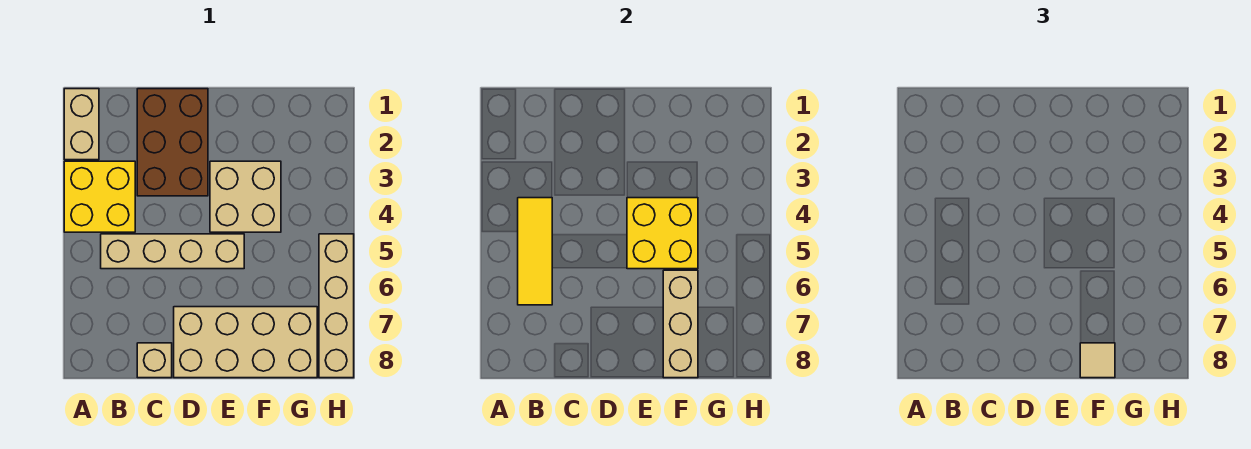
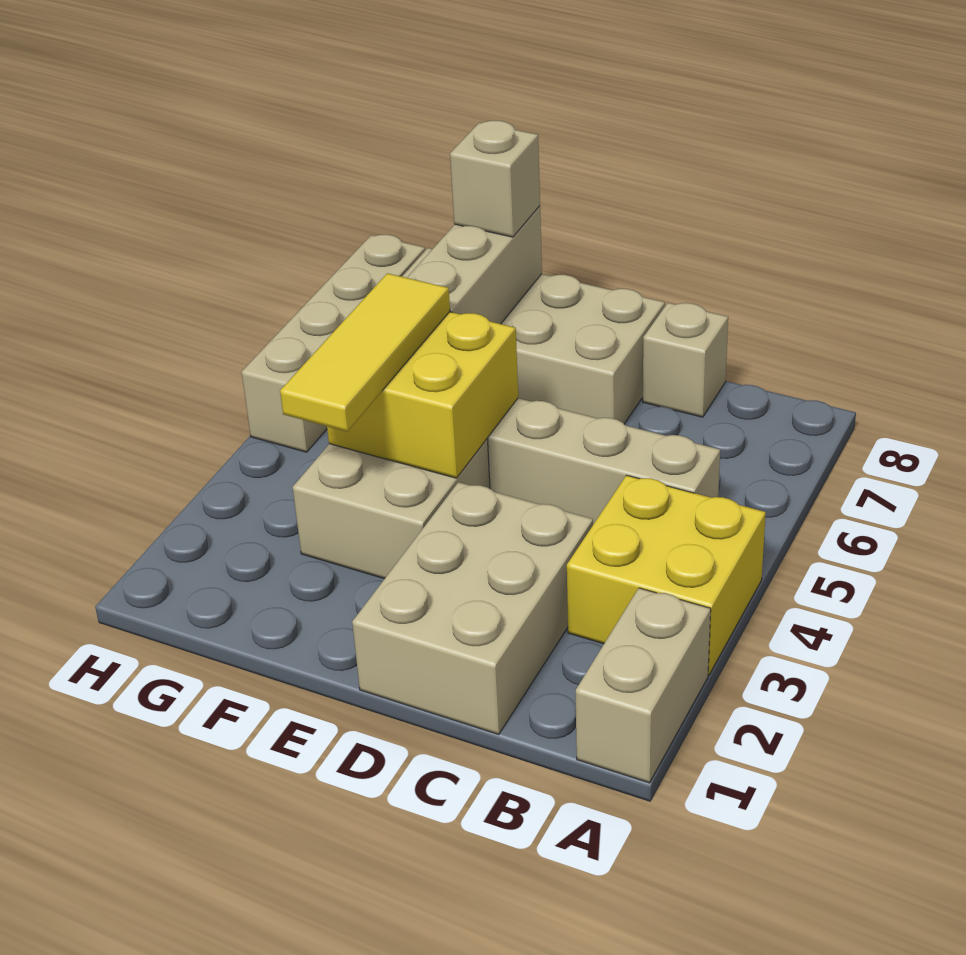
yellow 1x3 tile [518,198,552,305] -> yellow 1x3 tile moved to [280,273,450,432]
brown 2x3 brick [137,89,208,196] -> tan 2x3 brick [352,482,593,735]
tan 1x1 tile [1080,343,1115,378] -> tan 1x1 brick [450,121,540,237]

